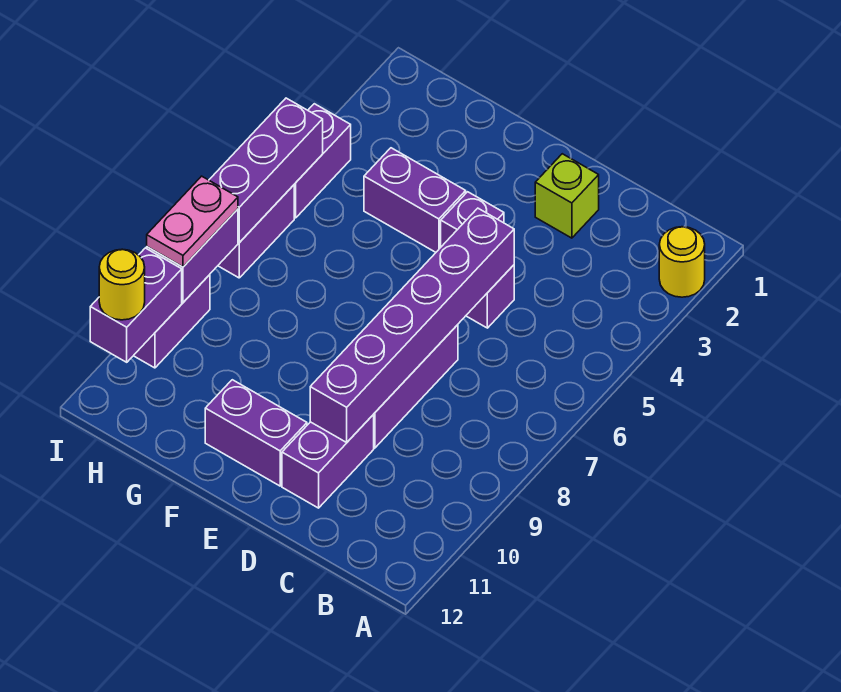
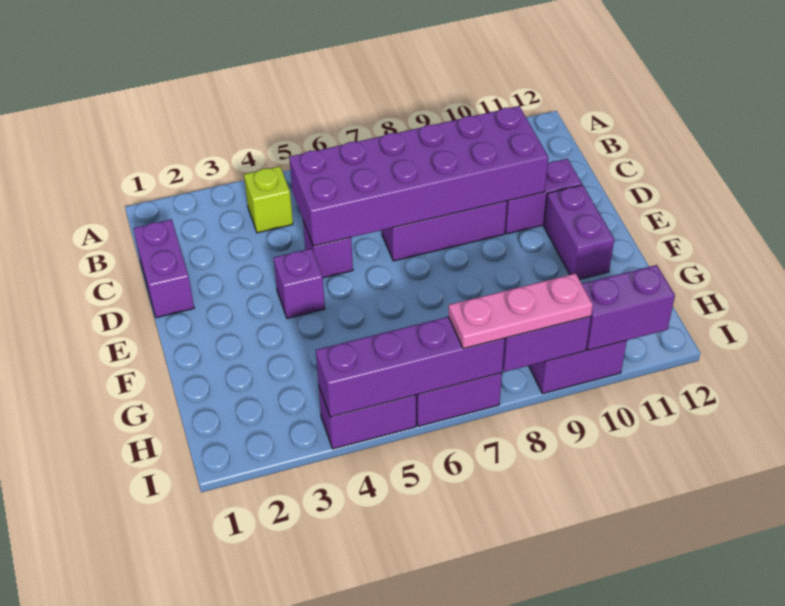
yellow 1x1 round brick [659,227,705,297] -> none
lime 1x1 brick [535,154,599,238] -> lime 1x1 brick moved to [244,166,293,233]
purple 1x6 brick [310,208,514,442] -> purple 2x6 brick [289,106,548,246]
purple 1x2 brick [364,148,466,252] -> purple 1x2 brick moved to [133,219,194,318]
purple 1x3 brick [209,98,323,243] -> purple 1x4 brick [316,317,505,417]
pink 1x2 plate [147,176,238,267] -> pink 1x3 plate [448,273,593,349]
yellow 1x1 round brick [99,249,145,320] -> none

